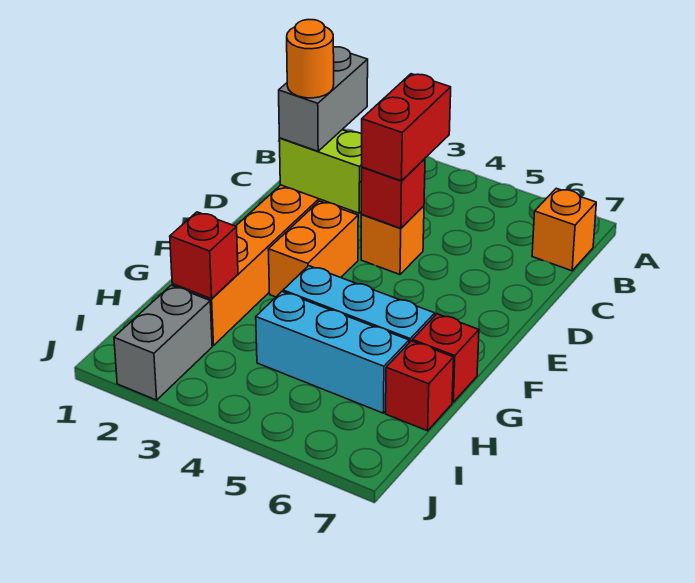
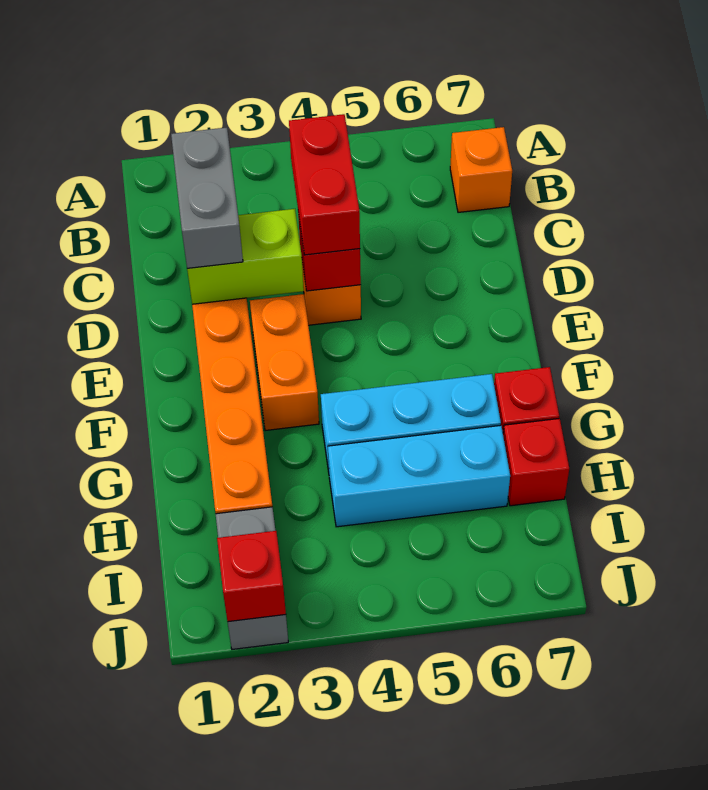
orange 1x1 round brick [287,20,334,98] -> none
red 1x1 brick [170,212,238,299] -> red 1x1 brick moved to [217,531,286,622]

